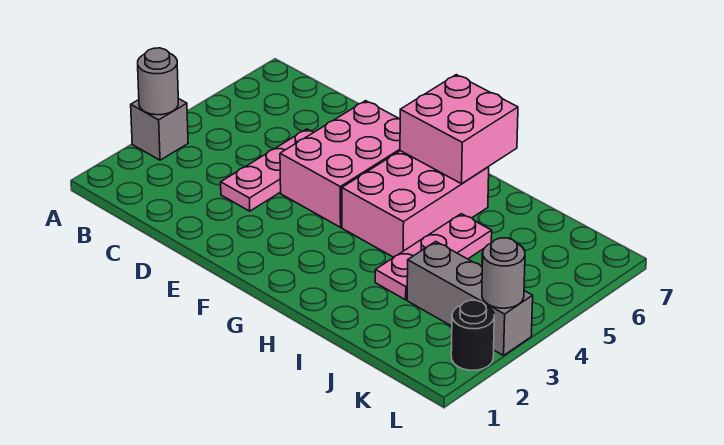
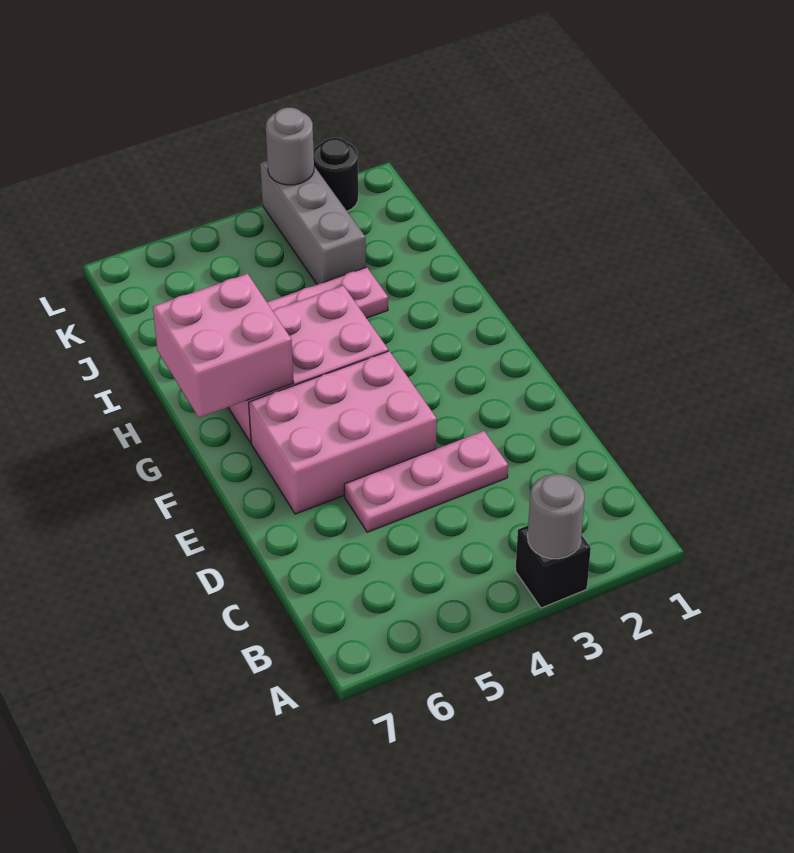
grey 1x1 brick [131,98,188,160] -> black 1x1 brick [516,526,591,608]

